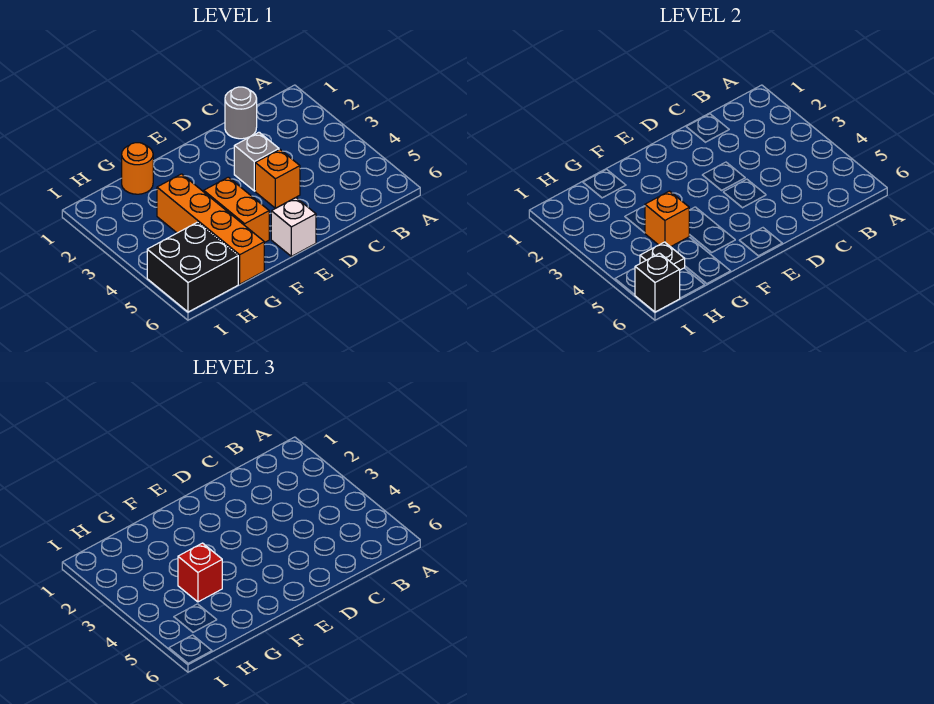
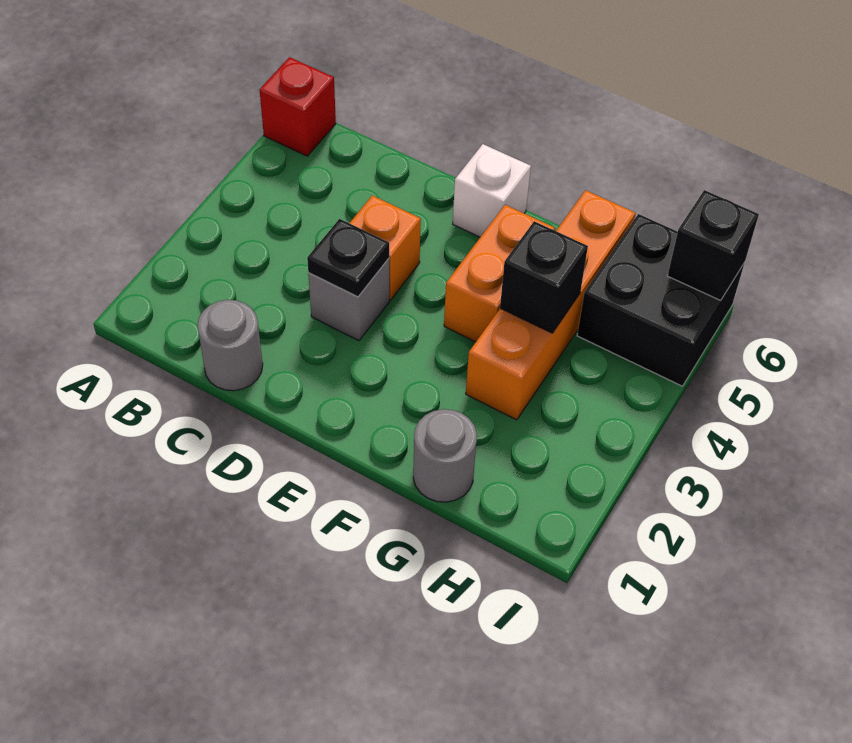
orange 1x1 round brick [122,143,153,194] -> grey 1x1 round brick [413,409,477,502]
orange 1x1 brick [645,191,689,247] -> black 1x1 brick [500,221,588,333]
red 1x1 brick [178,543,222,602] -> red 1x1 brick moved to [260,57,336,156]
black 1x1 plate [640,242,685,270] -> black 1x1 plate moved to [307,219,389,297]

